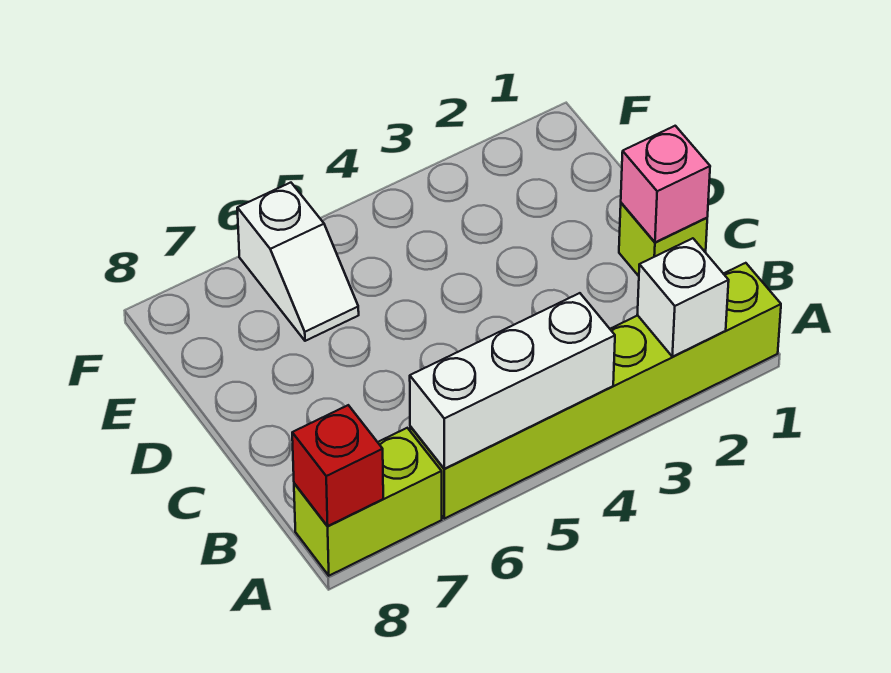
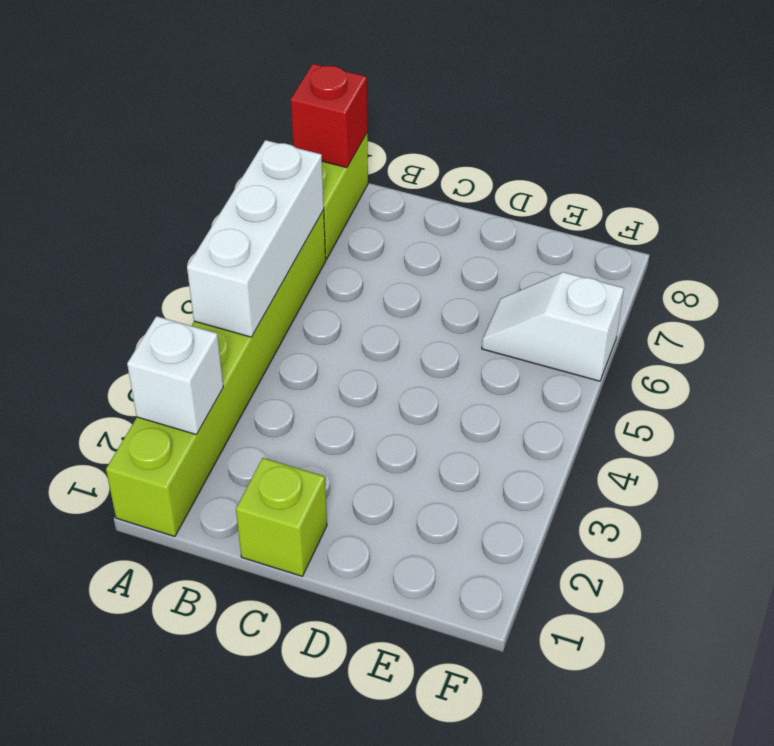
pink 1x1 brick [621,126,710,242] -> none

